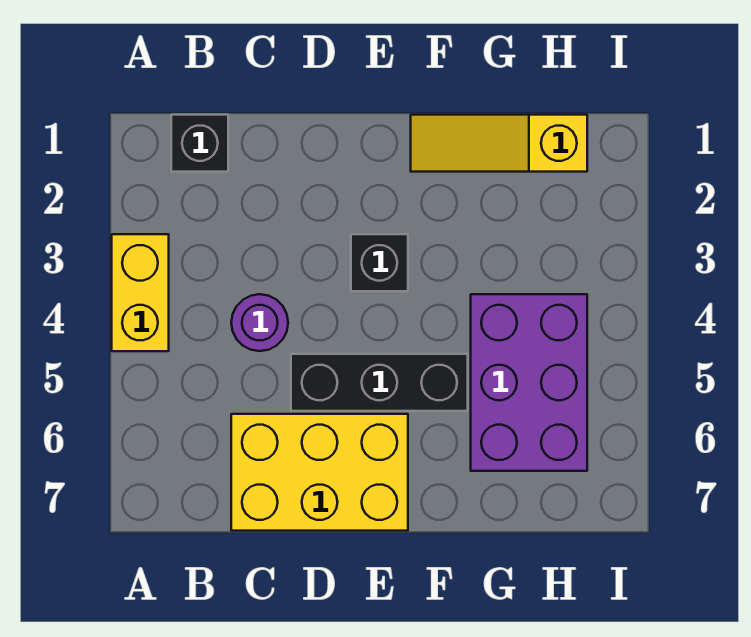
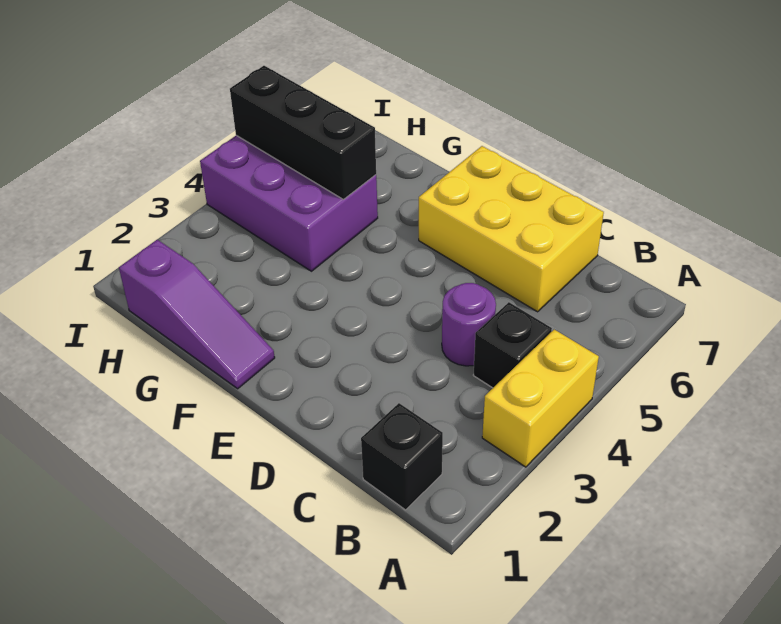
black 1x3 brick [291,354,468,411] -> black 1x3 brick moved to [230,66,376,199]
black 1x1 brick [351,234,408,291] -> black 1x1 brick moved to [473,302,552,388]
yellow 1x3 slope [411,115,587,172] -> purple 1x3 slope [119,240,275,389]
purple 2x3 brick [471,294,587,471] -> purple 2x3 brick turned to [200,135,378,271]

